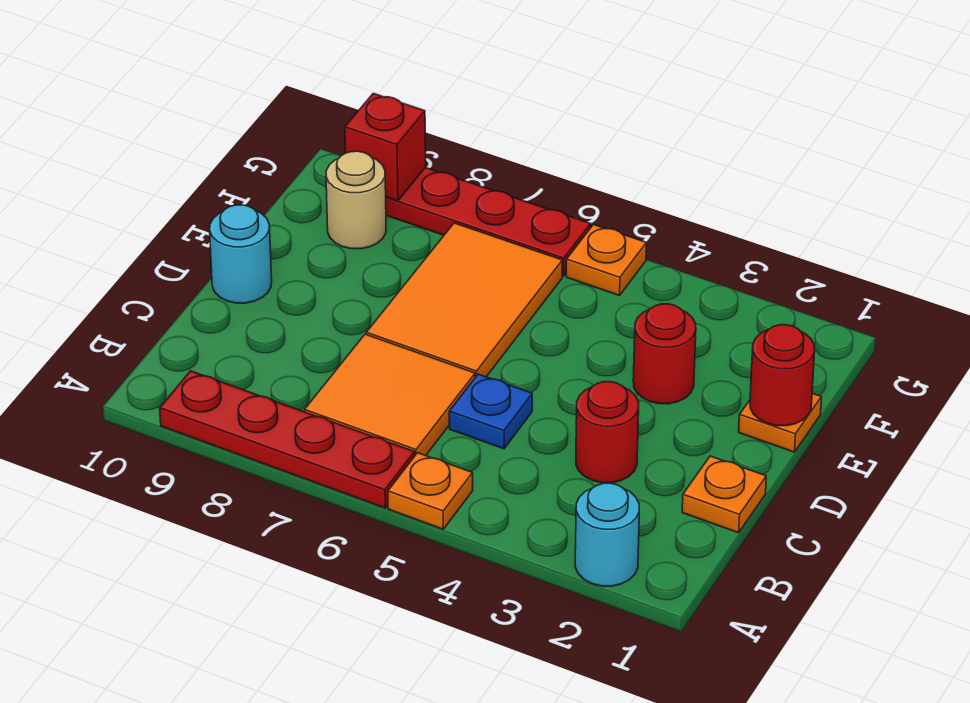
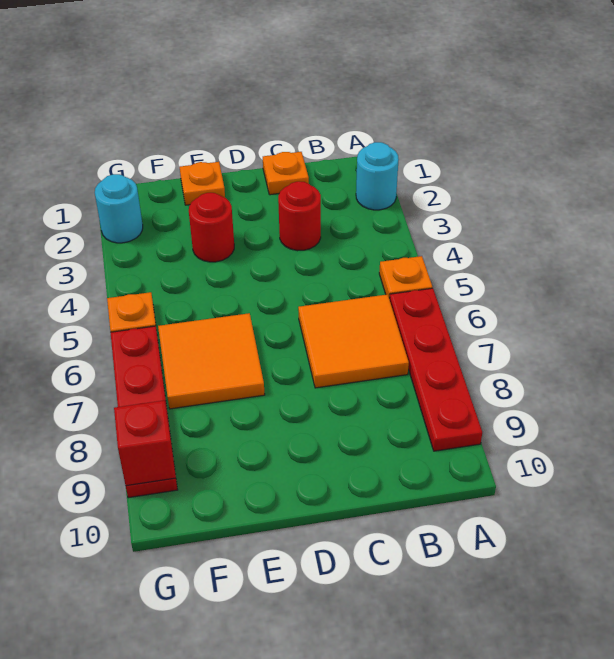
blue 1x1 plate [449,374,532,449] -> none
orange 2x3 tile [366,223,562,377] -> orange 2x2 tile [158,313,265,409]
cyan 1x1 round brick [210,205,272,303] -> cyan 1x1 round brick moved to [95,174,143,243]
red 1x1 round brick [750,325,815,426] -> none
tan 1x1 round brick [326,151,386,249] -> none

